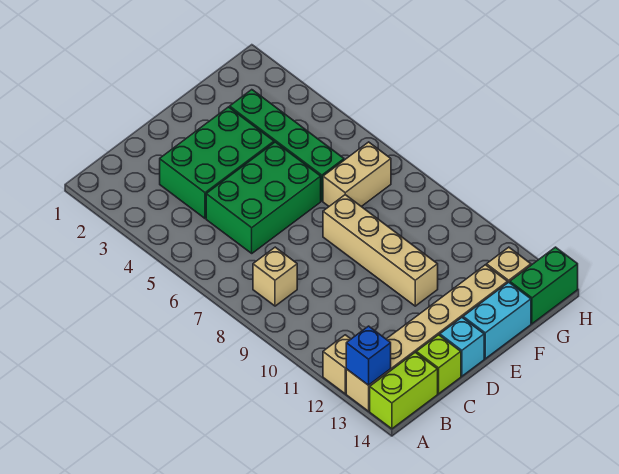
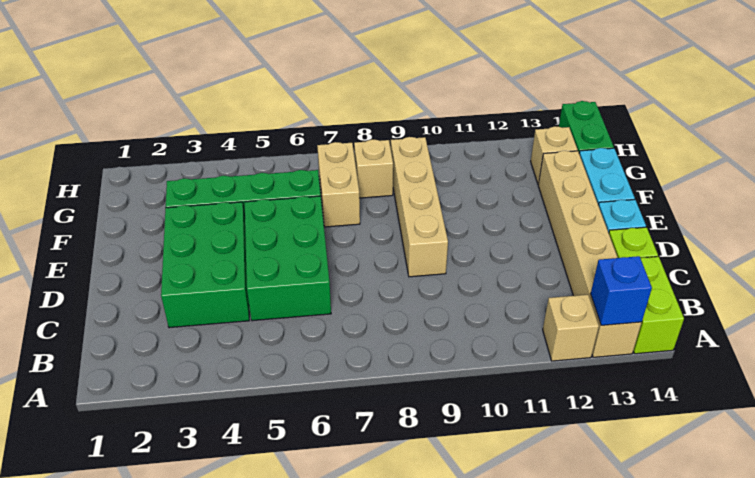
tan 1x1 brick [253,247,297,306] -> tan 1x1 brick moved to [354,139,393,198]
tan 1x4 brick [323,195,438,306] -> tan 1x4 brick turned to [390,137,448,277]

